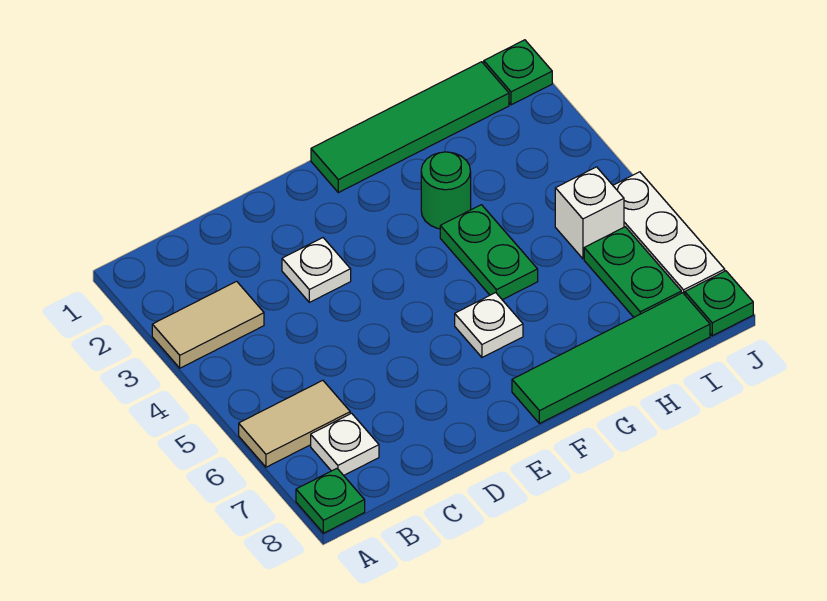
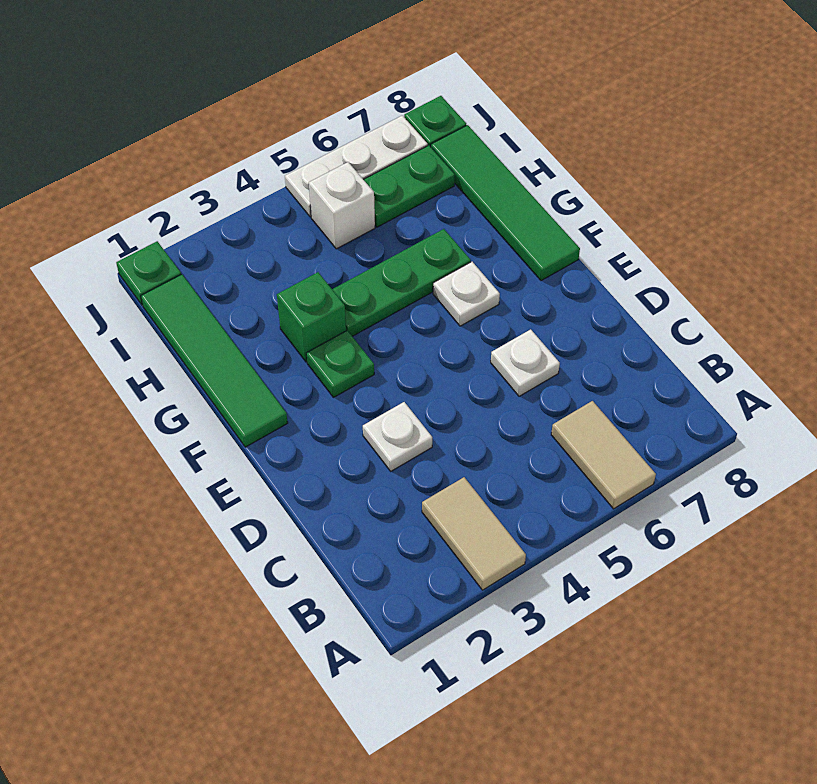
green 1x1 plate [296,469,365,533] -> green 1x1 plate moved to [306,331,374,397]
white 1x1 plate [311,413,379,475] -> white 1x1 plate moved to [491,329,560,396]
green 1x1 round brick [421,152,471,229] -> green 1x1 brick [277,272,346,362]
green 1x2 plate [440,205,538,300] -> green 1x3 plate [332,229,471,336]

